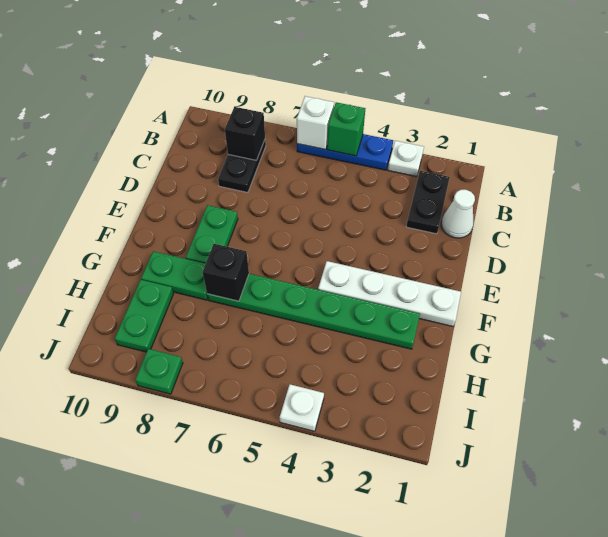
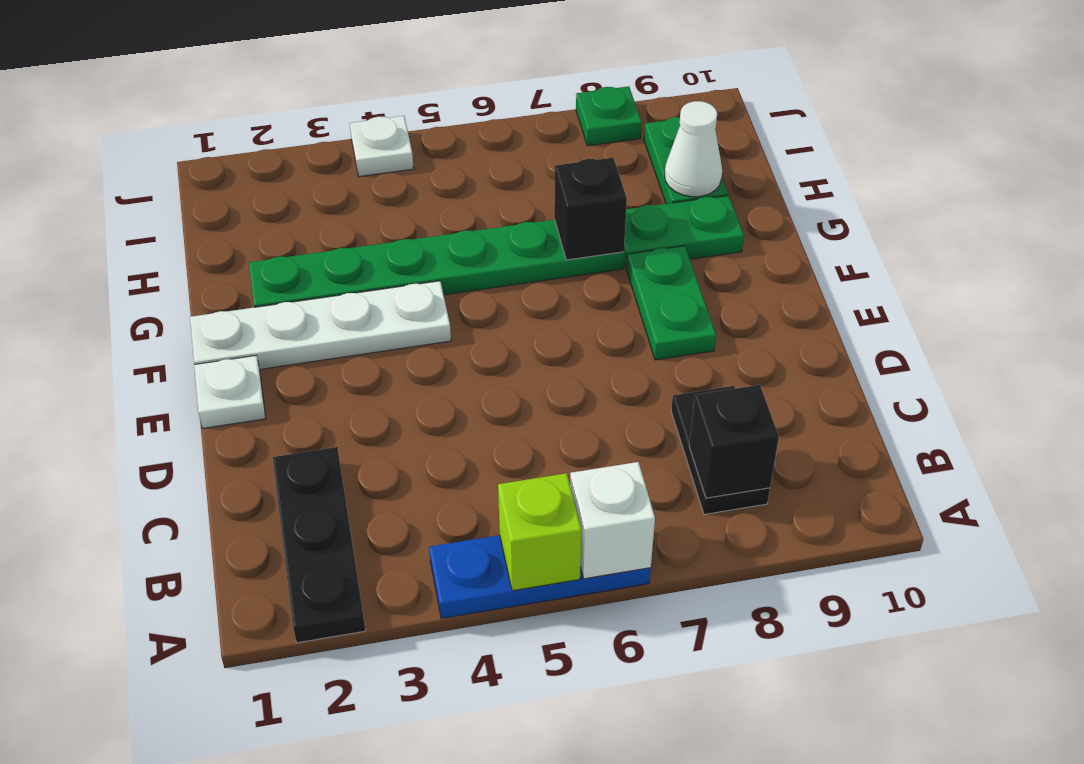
white 1x1 plate [388,141,424,177] -> white 1x1 plate moved to [194,355,266,428]
green 1x1 brick [327,102,365,156] -> lime 1x1 brick [498,473,582,591]
black 1x2 plate [406,171,450,234] -> black 1x3 plate [272,447,366,643]
white 1x1 cone [441,190,475,238] -> white 1x1 cone moved to [665,101,722,197]

